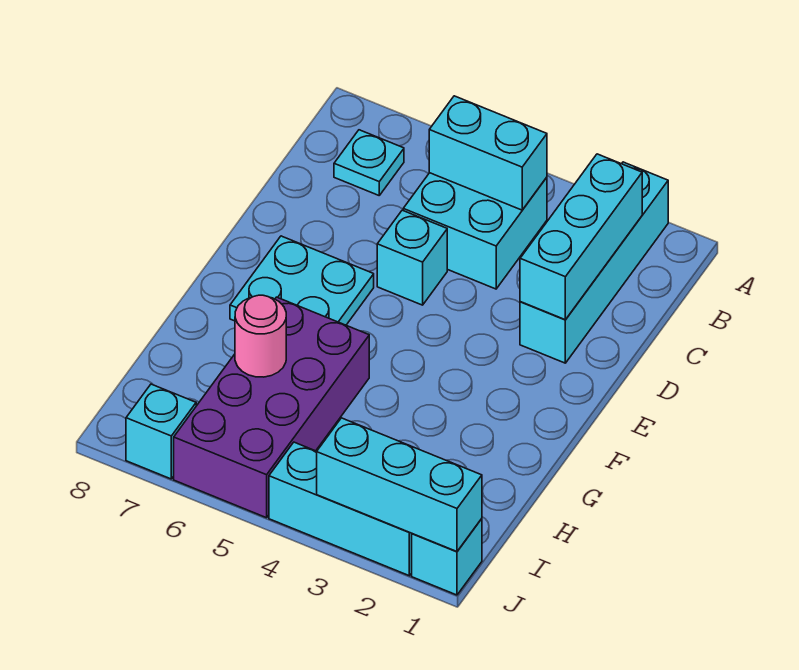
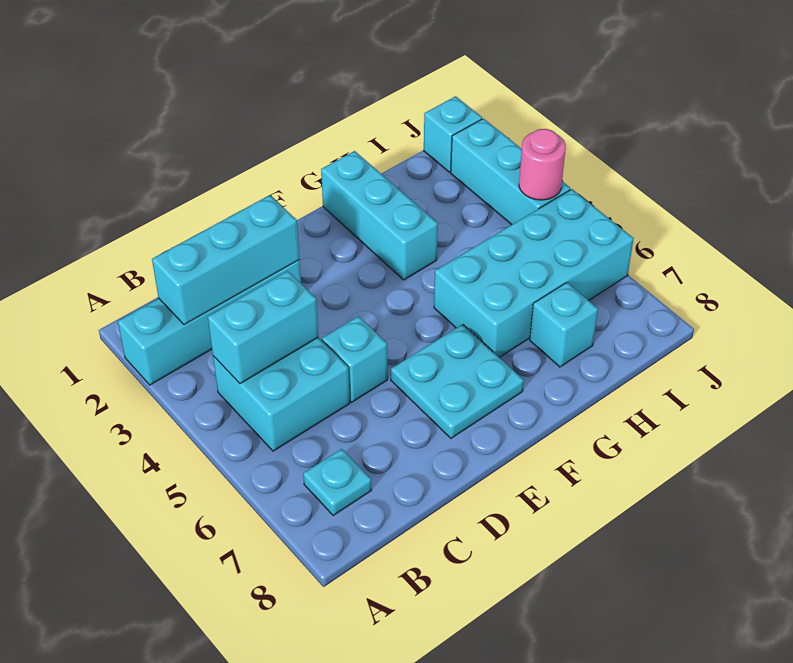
cyan 1x2 brick [429,96,547,210] -> cyan 1x2 brick turned to [208,271,318,384]
purple 2x4 brick [174,297,369,518] -> cyan 2x4 brick [434,189,634,357]
pink 1x1 round brick [235,295,286,377] -> pink 1x1 round brick moved to [519,129,566,200]
cyan 1x3 brick [317,418,482,551] -> cyan 1x3 brick moved to [321,151,438,280]
cyan 1x1 brick [126,384,196,479] -> cyan 1x1 brick moved to [530,283,598,367]

